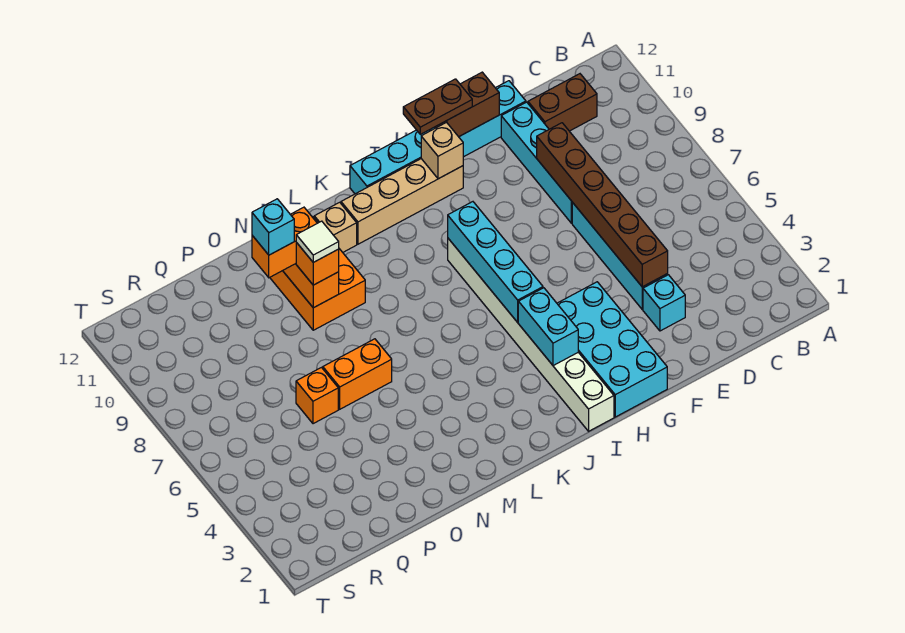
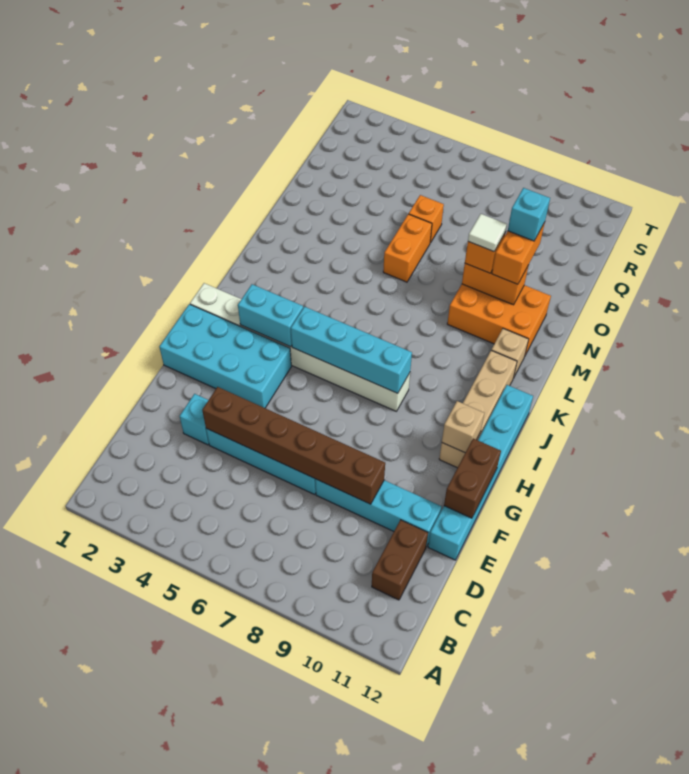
brown 1x2 plate [403,79,472,134] -> none

